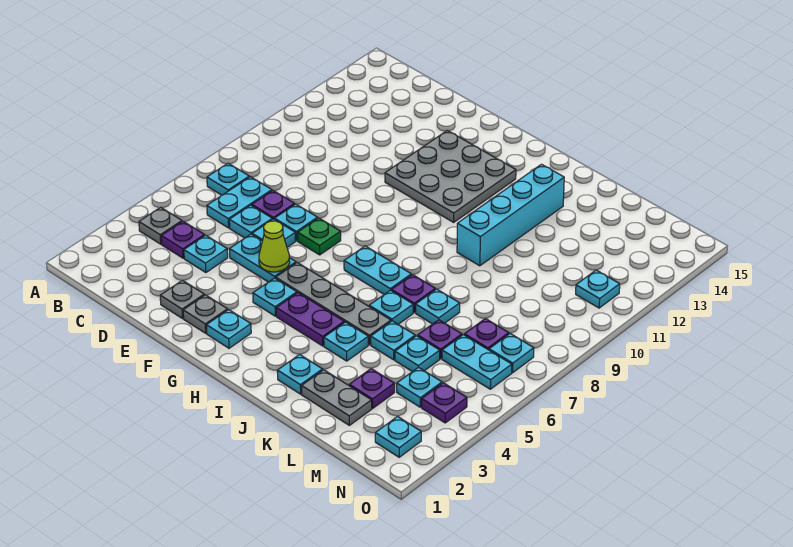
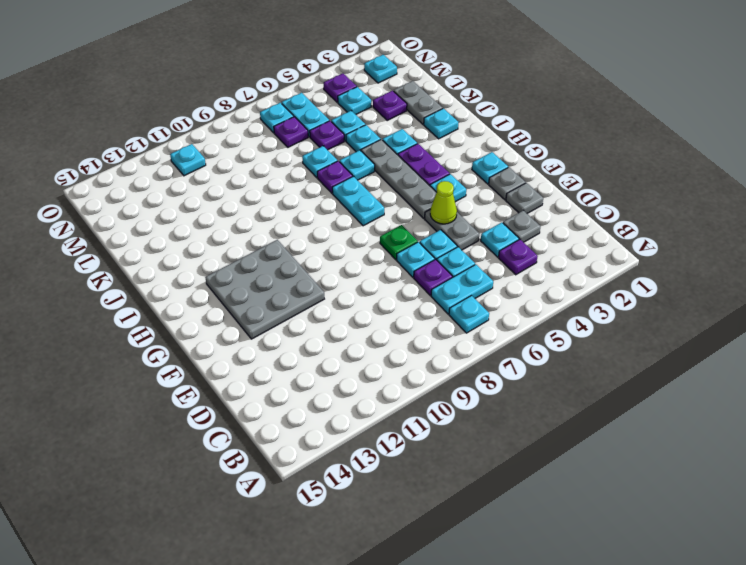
grey 1x1 plate [139,207,182,244] -> grey 1x1 plate moved to [503,210,541,242]
cyan 1x2 plate [230,234,296,282] -> grey 1x2 plate [425,209,479,250]
cyan 1x4 brick [457,164,564,266] -> none

